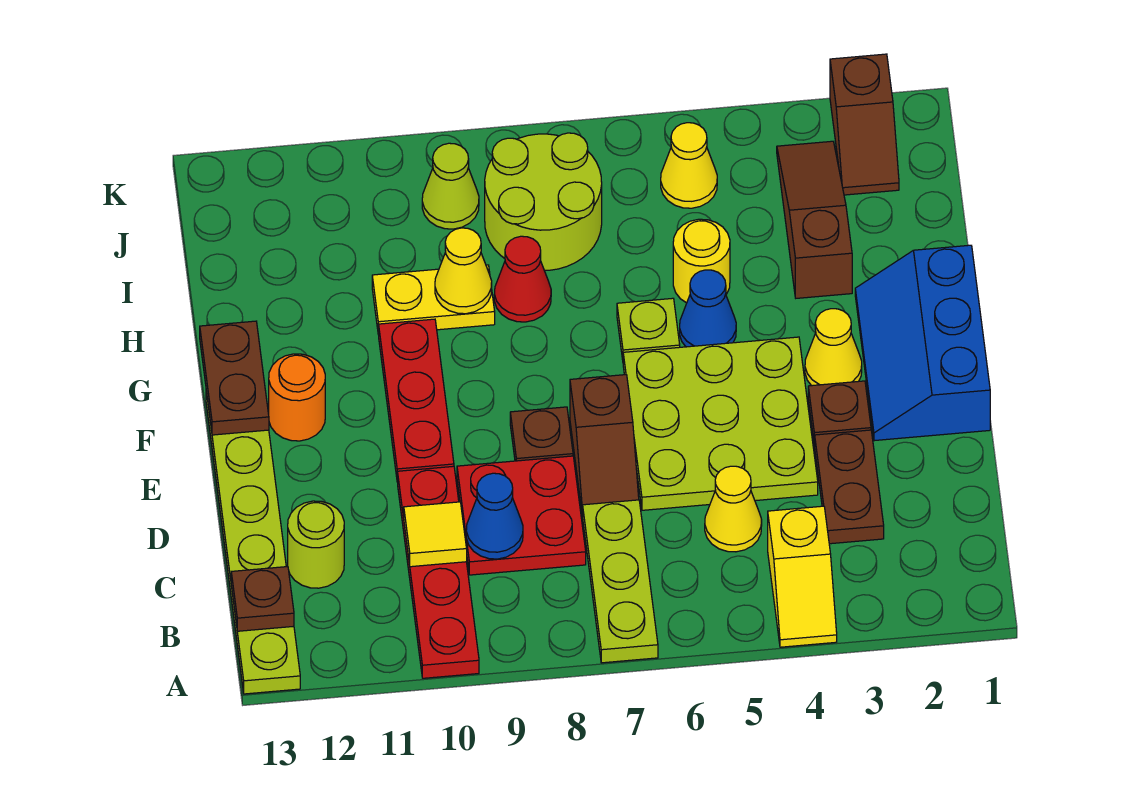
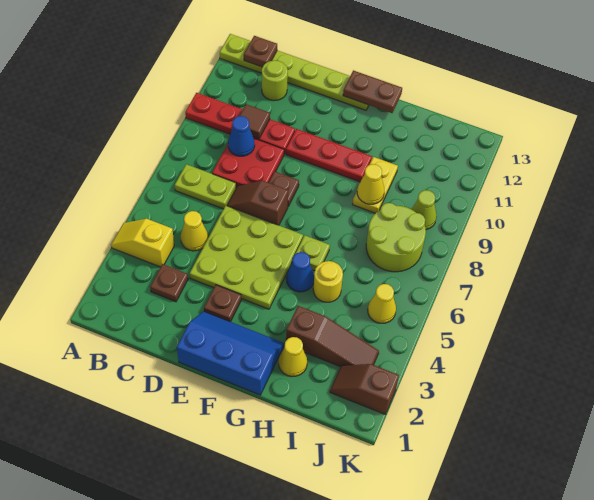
lime 1x3 plate [583,500,658,663] -> lime 1x2 plate [175,164,236,209]
brown 1x2 plate [815,430,884,544] -> brown 1x1 plate [150,264,188,302]
yellow 1x1 tile [404,502,467,567] -> brown 1x1 tile [240,104,270,139]
yellow 1x1 cone [805,309,862,386] -> yellow 1x1 cone moved to [279,337,307,377]
orange 1x1 round brick [269,354,325,441] -> none
red 1x1 cone [494,236,551,322] -> none

